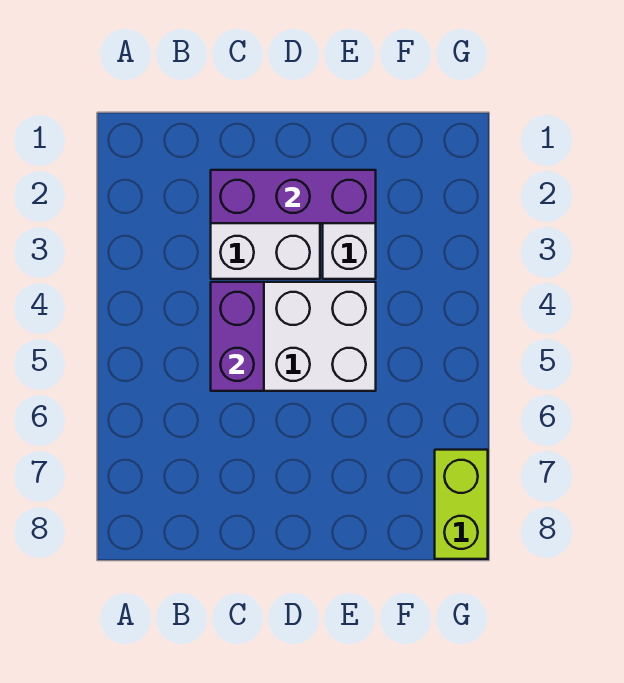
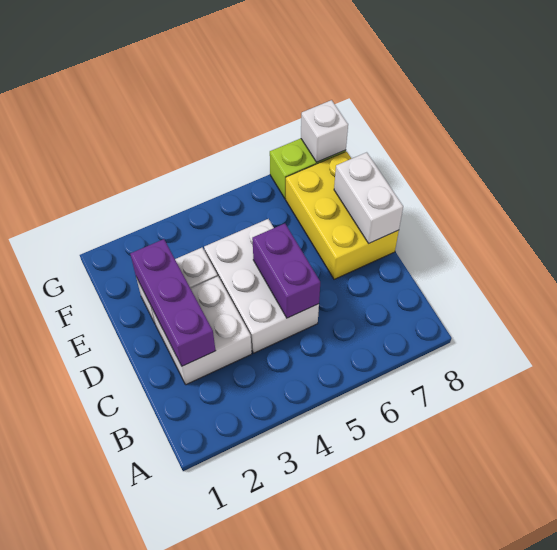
purple 1x2 brick [211,282,264,391] -> purple 1x2 brick turned to [252,224,320,318]
none -> yellow 2x3 brick [286,151,399,279]
none -> white 1x2 brick [334,152,403,243]
none -> white 1x1 brick [301,100,348,162]

